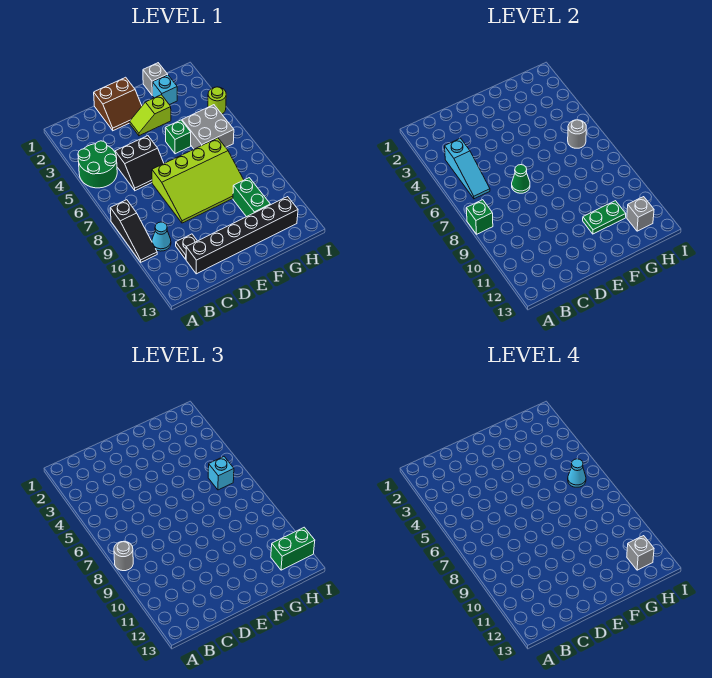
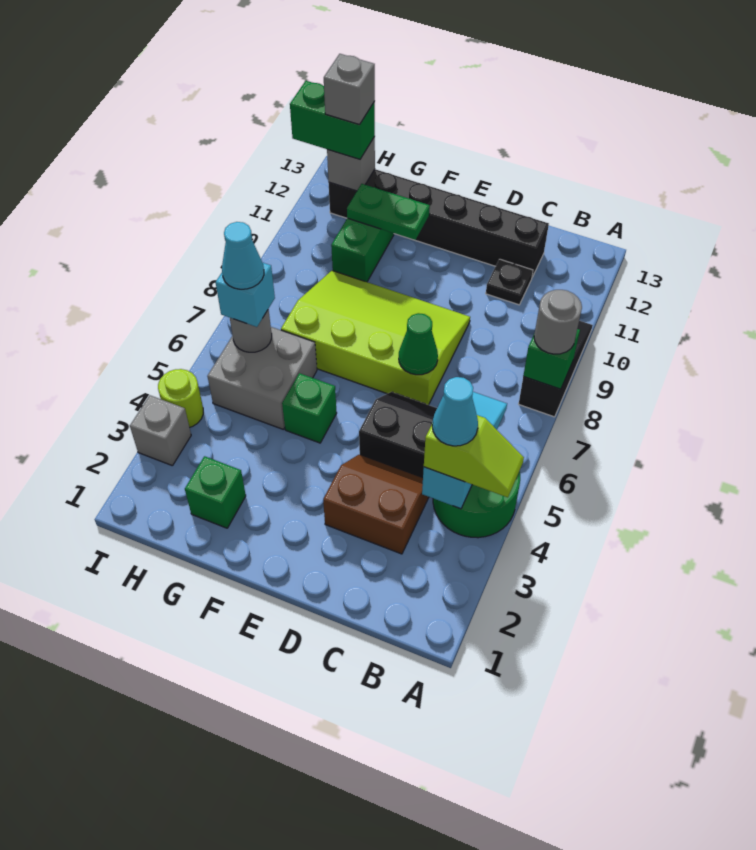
cyan 1x1 cone [152,222,171,251] -> cyan 1x1 cone moved to [432,377,478,446]
brown 2x2 slope [94,77,142,131] -> brown 2x2 slope moved to [323,455,429,554]
lime 1x2 slope [130,95,171,136] -> lime 1x2 slope moved to [424,415,524,497]
grey 1x1 brick [143,63,168,95] -> grey 1x1 brick moved to [130,395,191,465]
cyan 1x1 brick [152,75,177,105] -> green 1x1 brick [185,456,246,528]

